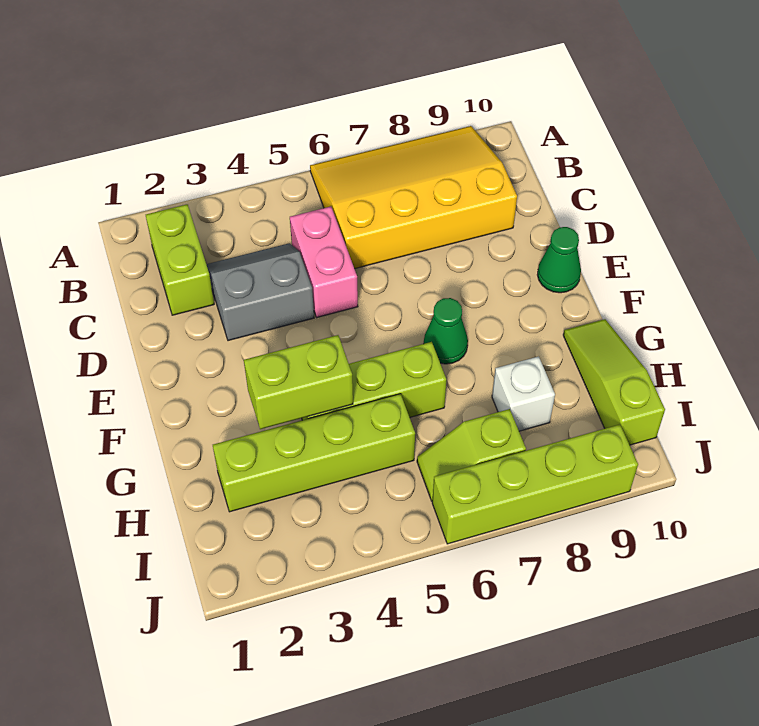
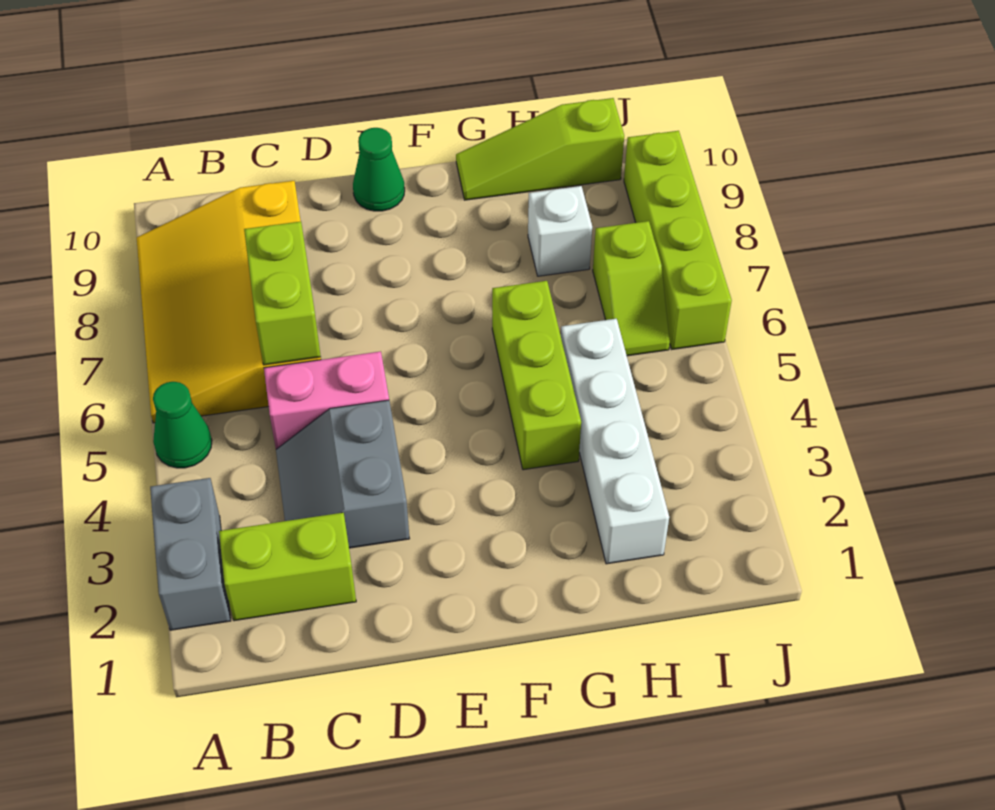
none -> grey 1x2 brick [150,478,230,630]
green 1x1 cone [424,298,468,364] -> green 1x1 cone moved to [153,382,212,468]
lime 1x2 brick [244,335,353,429] -> lime 1x2 brick moved to [244,222,321,365]
lime 1x4 brick [213,394,415,512] -> white 1x4 brick [561,319,669,564]

